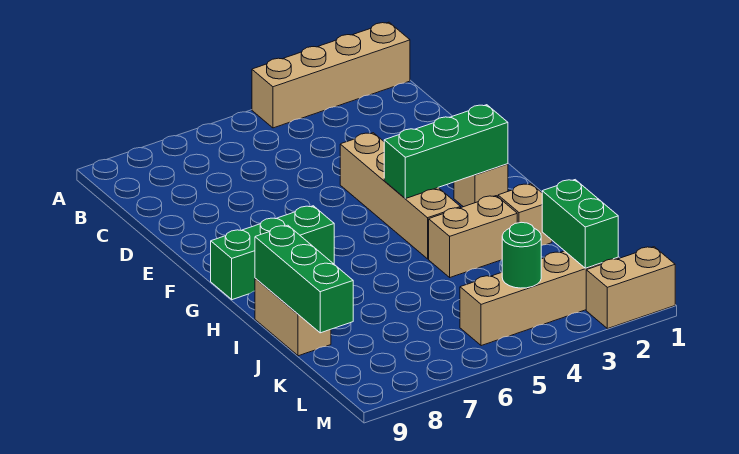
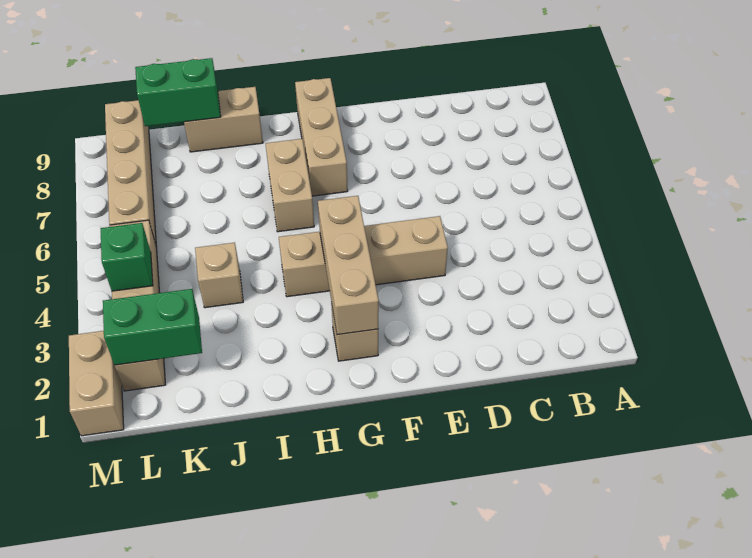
tan 1x4 brick [252,22,410,128] -> tan 1x4 brick moved to [105,100,156,244]
green 1x3 brick [384,105,508,199] -> tan 1x3 brick [318,196,379,335]
green 1x3 brick [211,206,334,300] -> tan 1x3 brick [295,78,348,196]
tan 1x1 brick [498,184,552,245] -> tan 1x1 brick moved to [195,243,243,308]
tan 1x2 brick [429,196,517,277] -> tan 1x2 brick moved to [265,139,314,232]
green 1x3 brick [255,225,353,333] -> green 1x2 brick [135,58,221,126]
green 1x1 round brick [502,222,541,288] -> green 1x1 brick [100,223,153,291]

